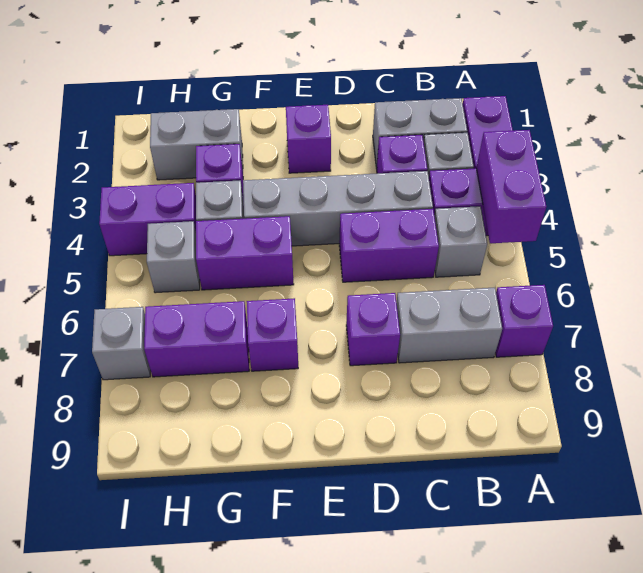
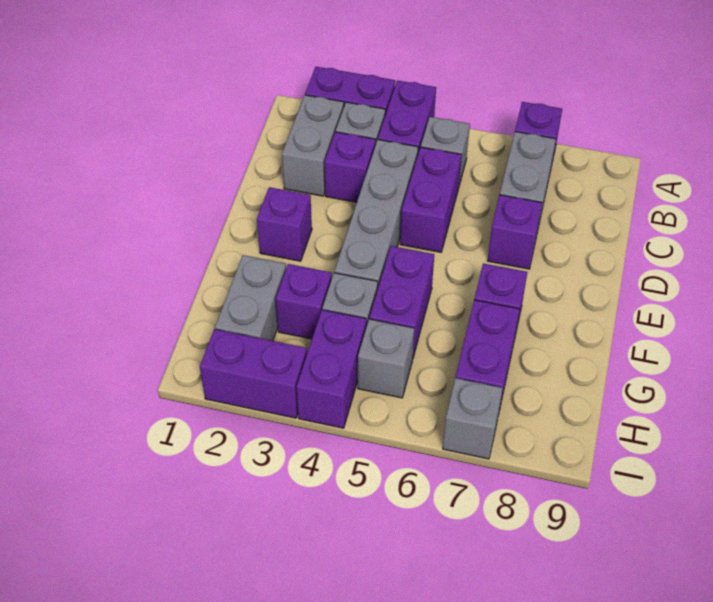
purple 1x2 brick [476,130,546,243] -> purple 1x2 brick moved to [200,329,307,418]

